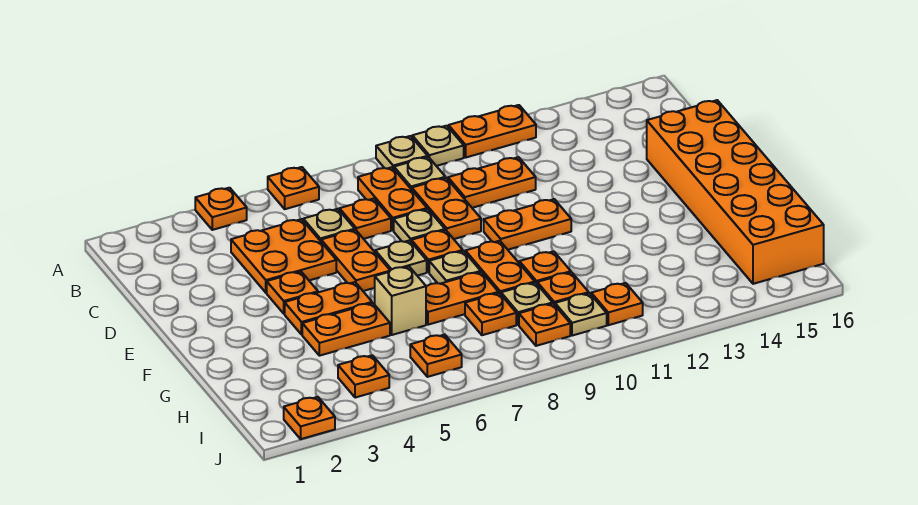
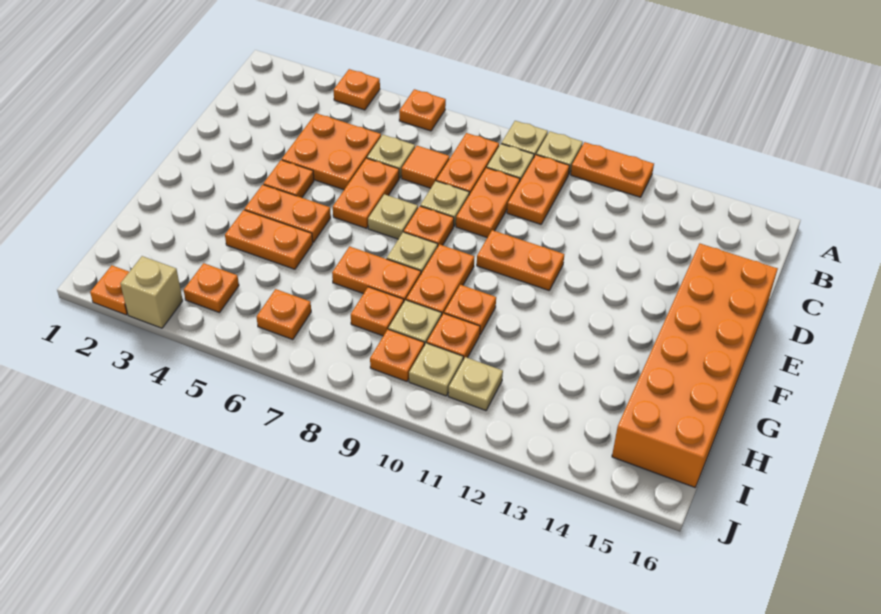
orange 1x1 plate [339,199,391,239] -> orange 1x1 tile [402,146,450,188]
orange 1x2 plate [448,157,536,208] -> orange 1x2 plate turned to [507,155,569,224]
tan 1x1 brick [374,266,426,335] -> tan 1x1 brick moved to [120,256,183,328]
orange 1x1 plate [591,283,643,325] -> tan 1x1 plate [448,357,503,411]

